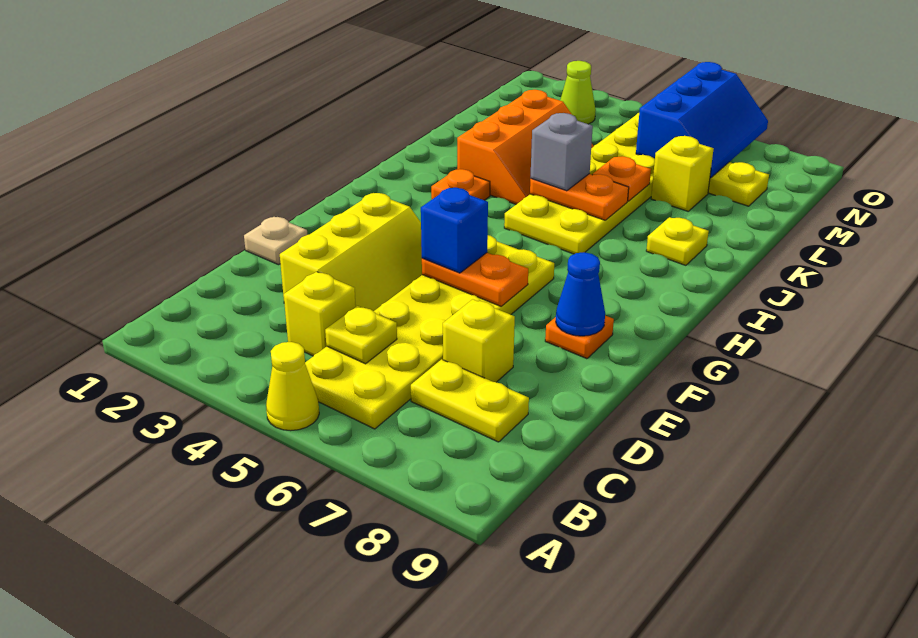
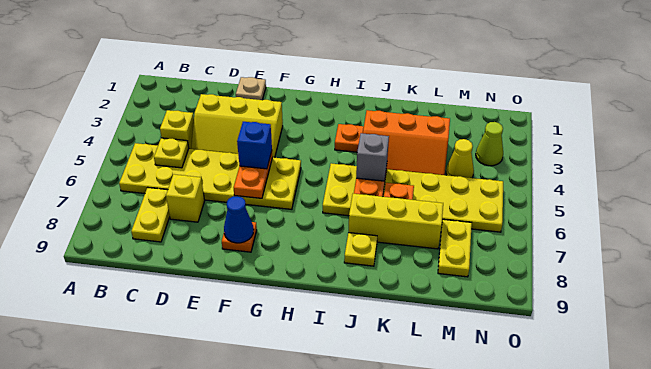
yellow 1x1 cone [266,342,319,431] -> yellow 1x1 cone moved to [446,139,474,178]
yellow 1x1 brick [651,136,713,211] -> yellow 1x3 brick [349,193,443,249]
blue 2x3 slope [636,62,768,178] -> none

